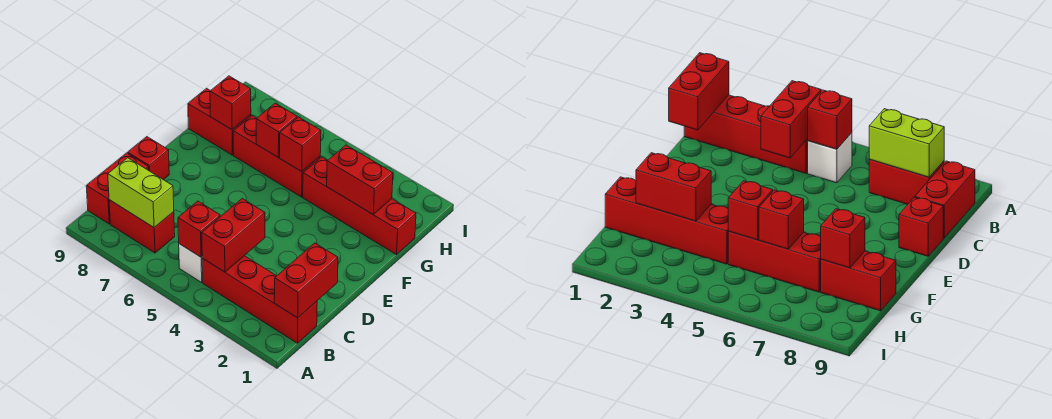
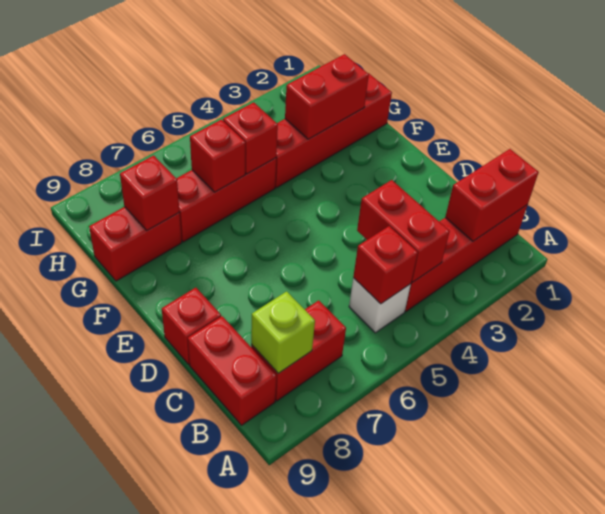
red 1x2 brick [274,243,338,318] -> red 1x2 brick turned to [445,149,539,241]
lime 1x2 brick [108,158,174,227] -> lime 1x1 brick [251,291,315,373]

